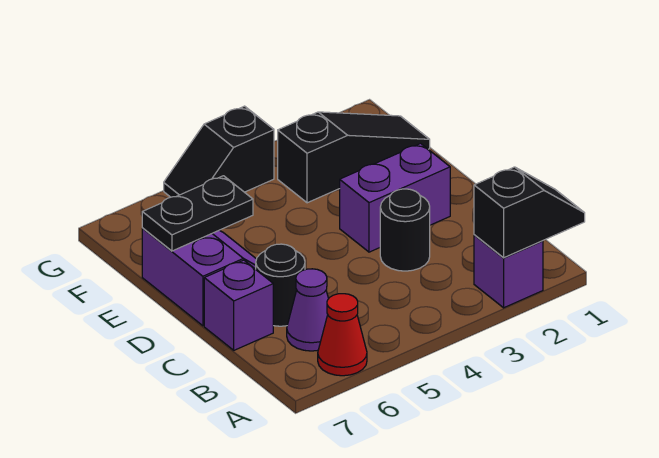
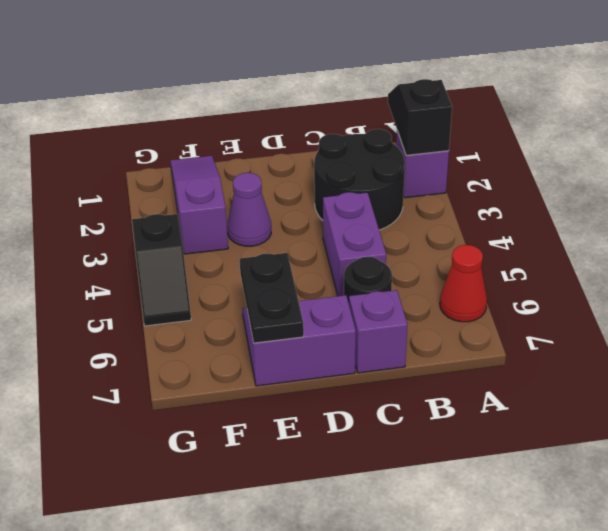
purple 1x1 cone [287,269,329,351] -> purple 1x1 cone moved to [227,173,271,246]
black 1x1 round brick [380,189,430,271] -> black 2x2 round brick [314,129,405,230]
purple 1x2 brick [340,143,450,252] -> purple 1x2 brick moved to [323,192,386,296]
black 1x3 slope [278,112,430,203] -> purple 1x3 slope [171,156,228,254]

